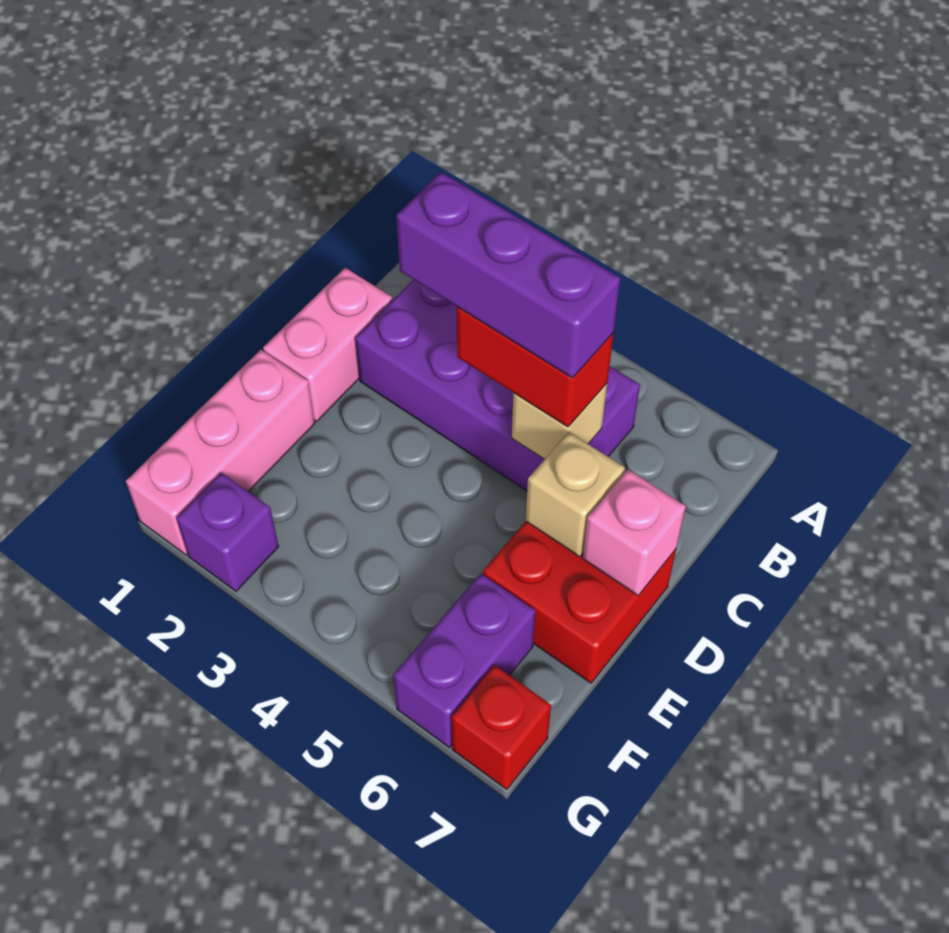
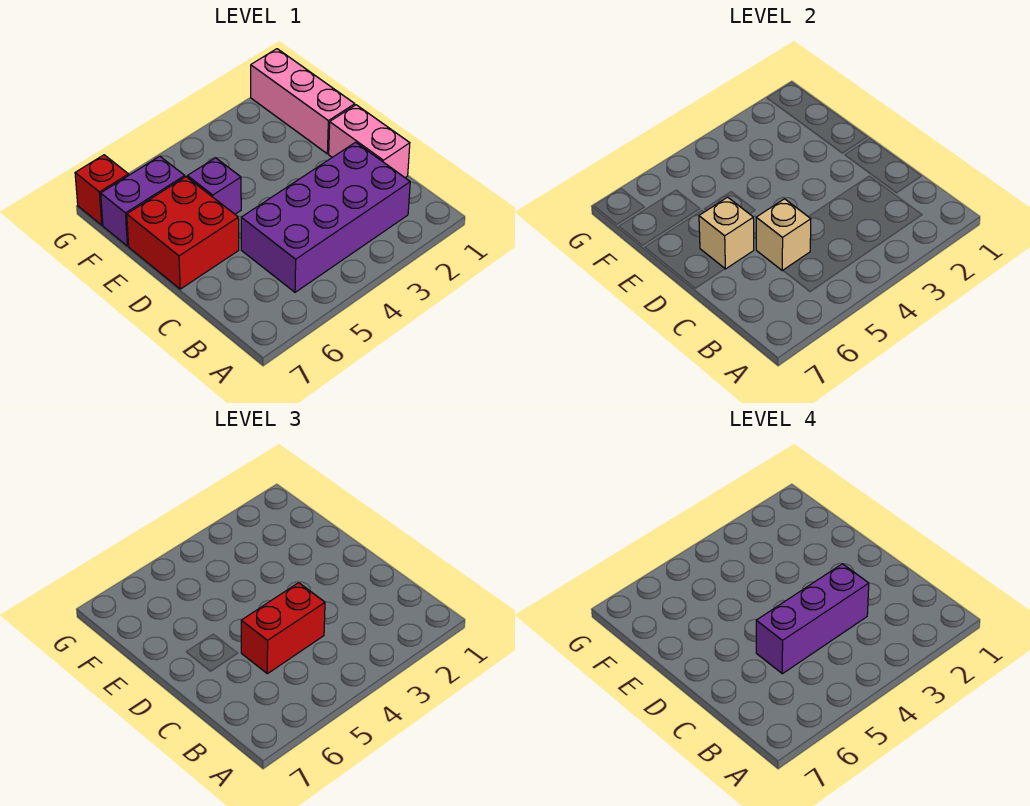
pink 1x1 brick [583,470,686,595] -> none
purple 1x2 brick [393,574,535,748] -> purple 1x2 brick turned to [101,156,185,246]
purple 1x1 brick [176,473,279,591] -> purple 1x1 brick moved to [187,158,241,214]

